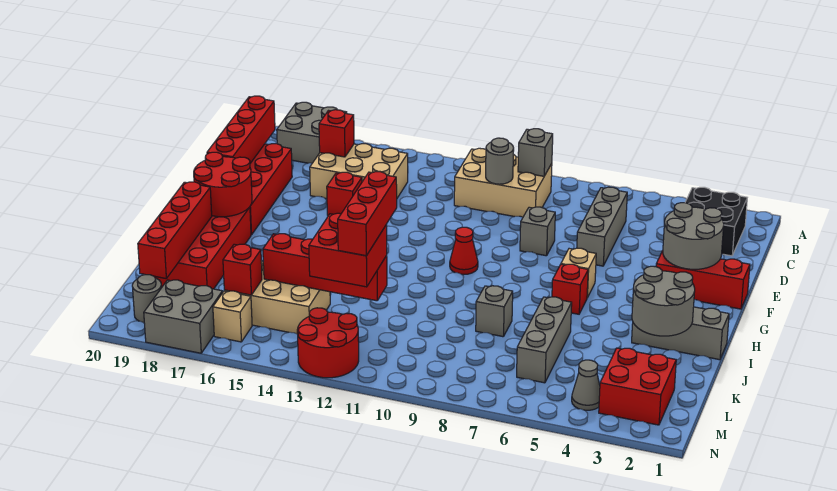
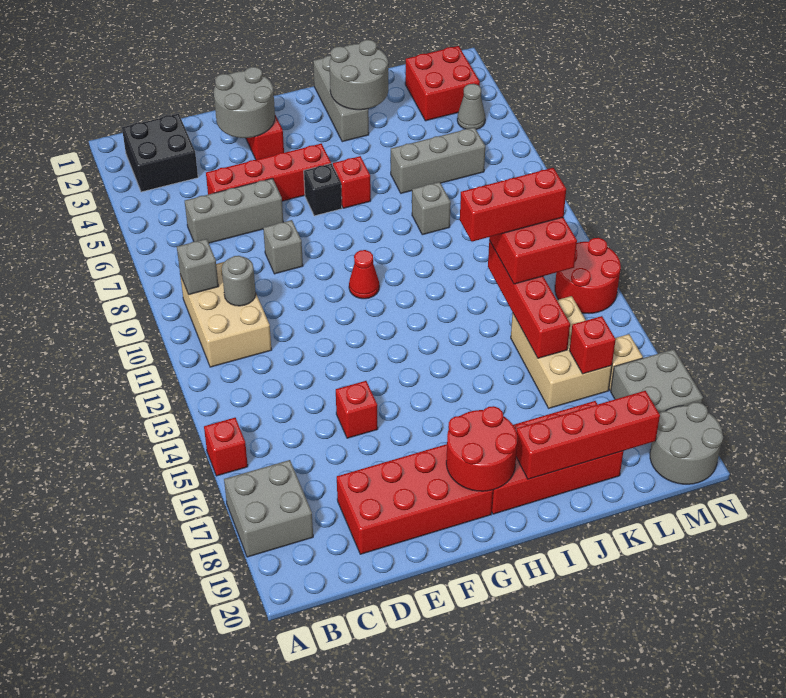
tan 2x3 brick [310,144,408,199] -> none
red 1x1 brick [319,110,354,157] -> red 1x1 brick moved to [204,418,248,476]
red 1x4 brick [207,96,275,163] -> red 1x4 brick moved to [206,144,331,201]
tan 1x1 brick [561,248,596,298] -> black 1x1 brick [304,164,342,216]
grey 1x1 round brick [132,275,162,323] -> grey 2x2 round brick [650,402,723,484]

